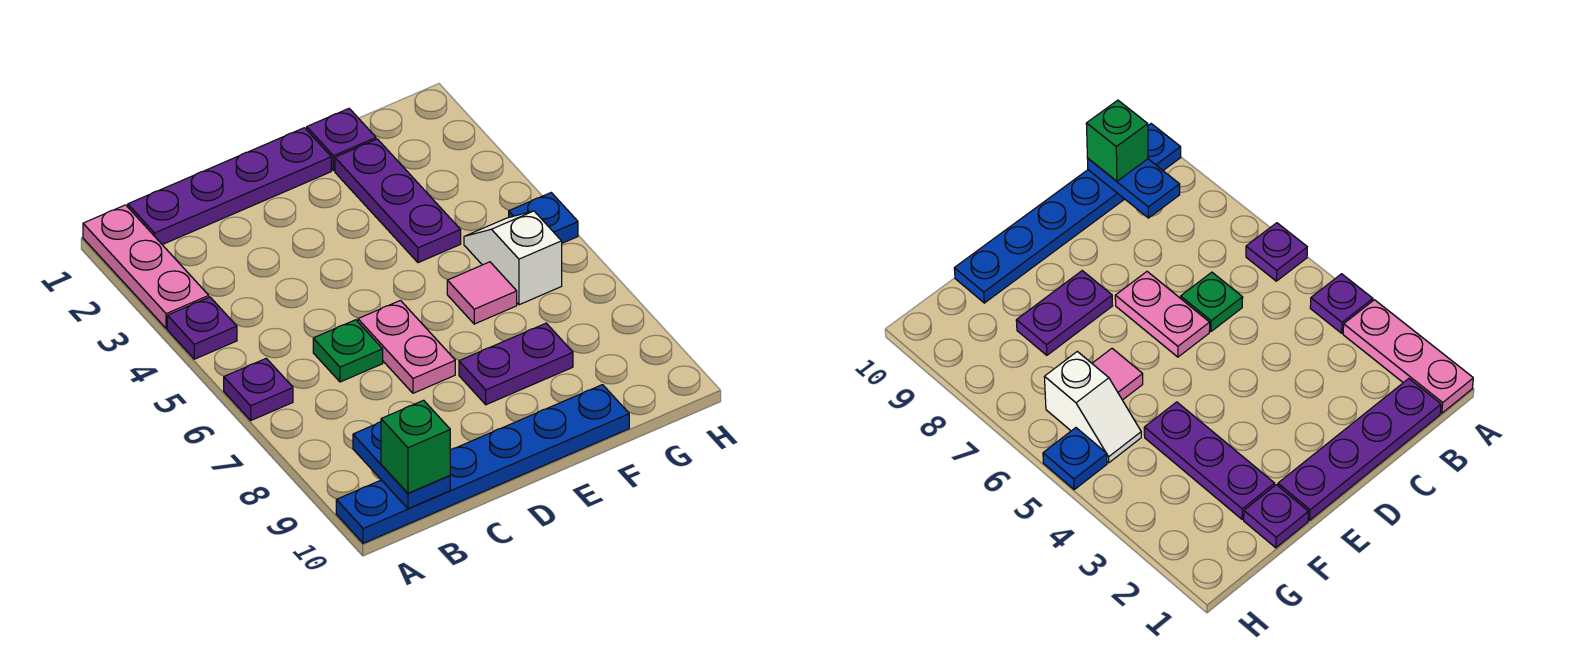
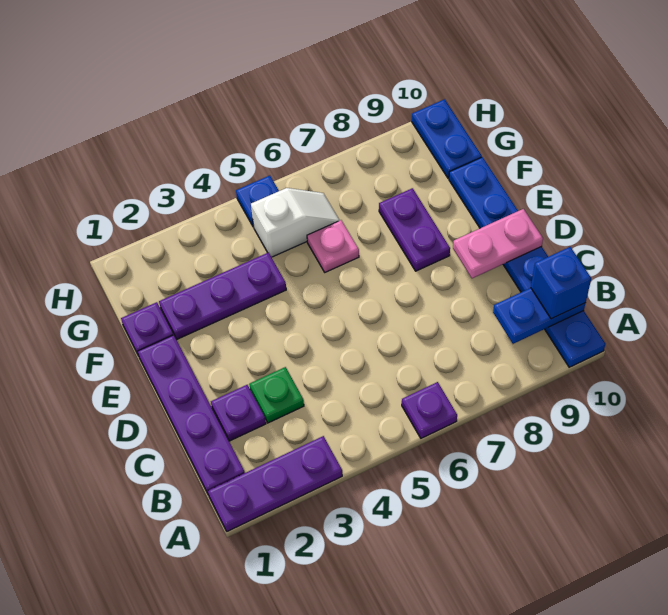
pink 1x3 plate [83,205,209,329] -> purple 1x3 plate [208,436,342,531]
purple 1x1 plate [167,297,237,359] -> purple 1x1 plate moved to [211,385,266,441]
green 1x1 brick [381,400,450,493] -> blue 1x1 brick [531,247,591,319]
green 1x1 plate [313,320,383,382] -> green 1x1 plate moved to [249,367,304,423]
pink 1x2 plate [358,301,455,393] -> pink 1x2 plate moved to [453,209,543,278]
pink 1x1 tile [447,262,517,324] -> pink 1x1 plate [307,220,359,272]
white 1x2 slope [464,211,562,305] -> white 1x2 slope turned to [251,188,340,257]
none -> blue 1x2 plate [412,99,482,178]

